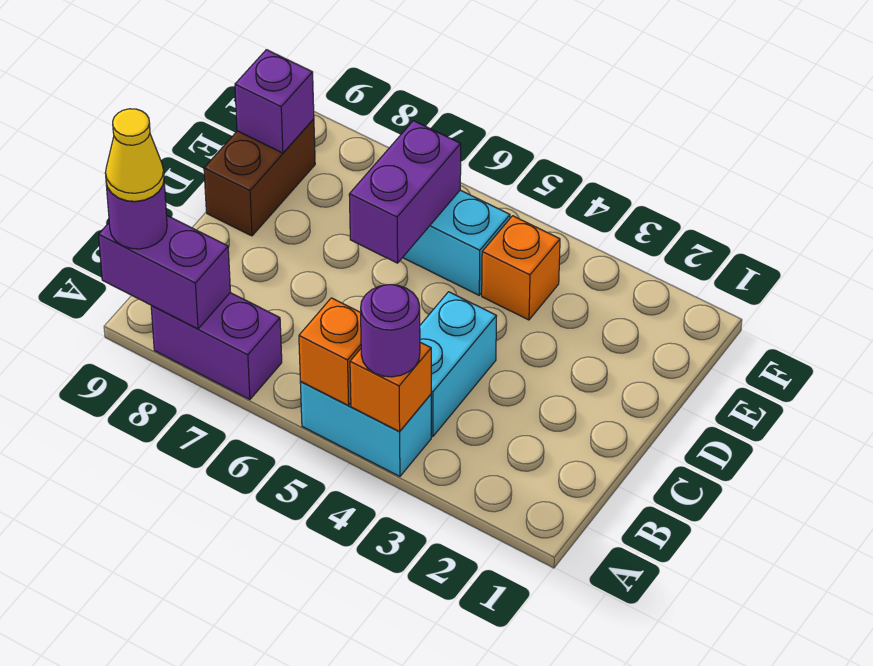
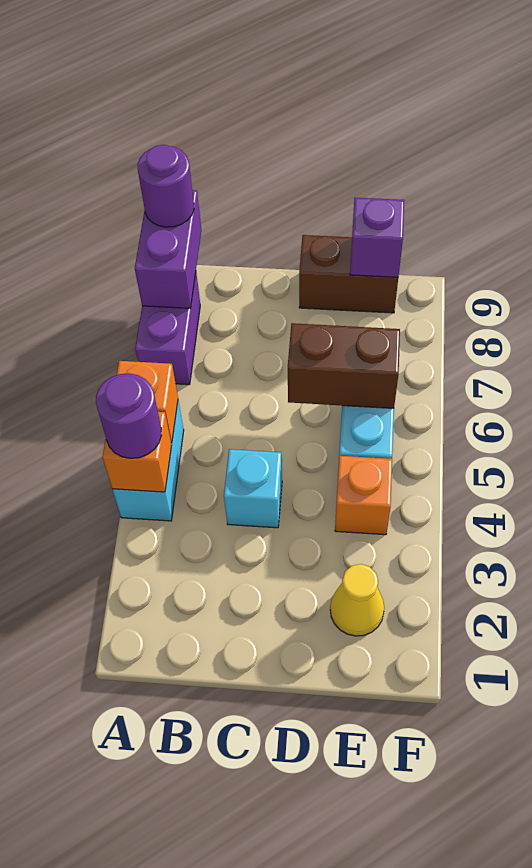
yellow 1x1 cone [105,109,164,201] -> yellow 1x1 cone moved to [330,564,384,636]
cyan 1x2 brick [420,292,497,437] -> cyan 1x1 brick [224,449,282,528]
purple 1x2 brick [349,121,461,263] -> brown 1x2 brick [288,323,400,408]

